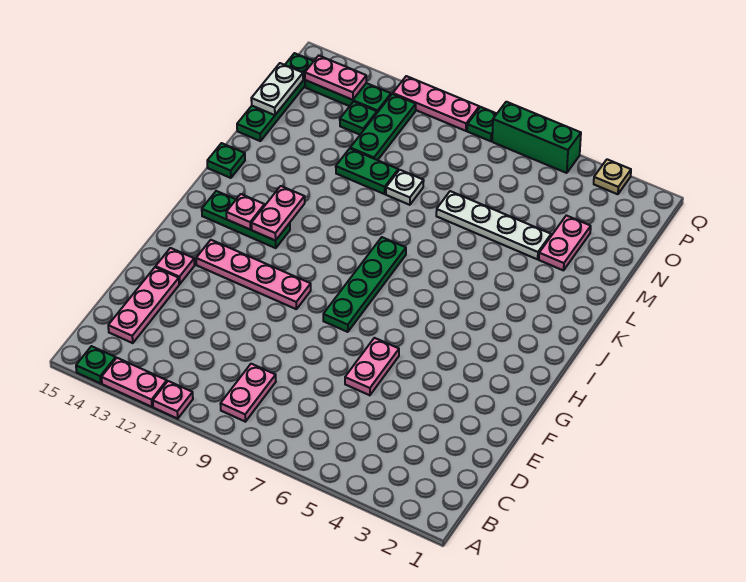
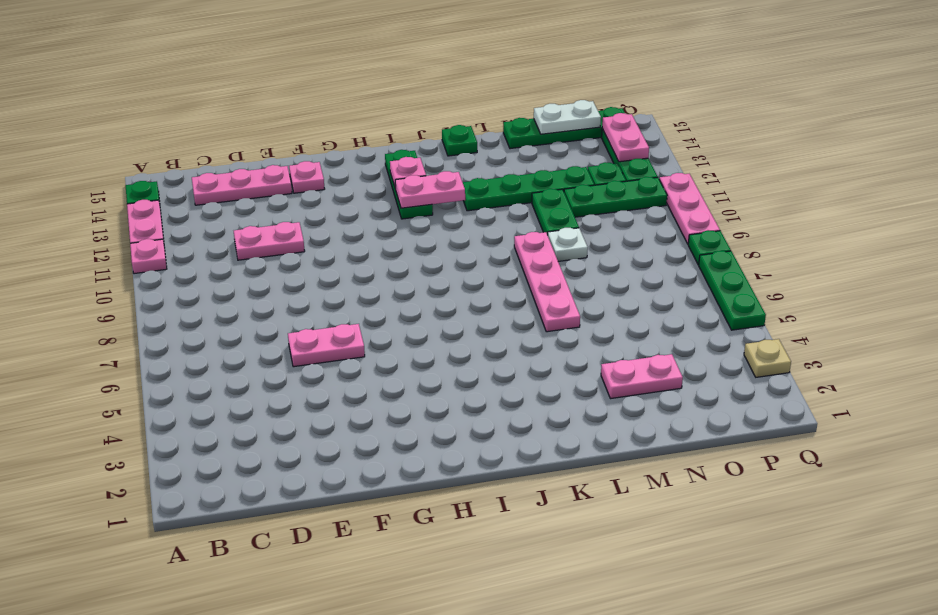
pink 1x2 plate [220,364,276,422] -> pink 1x2 plate moved to [234,222,305,260]
green 1x4 plate [323,237,406,332] -> green 1x4 plate moved to [463,166,594,211]
pink 1x4 plate [196,240,311,309] -> pink 1x4 plate moved to [514,232,580,332]
white 1x4 plate [436,191,551,259] -> none
green 1x3 brick [492,102,581,173] -> green 1x3 plate [699,251,766,330]

